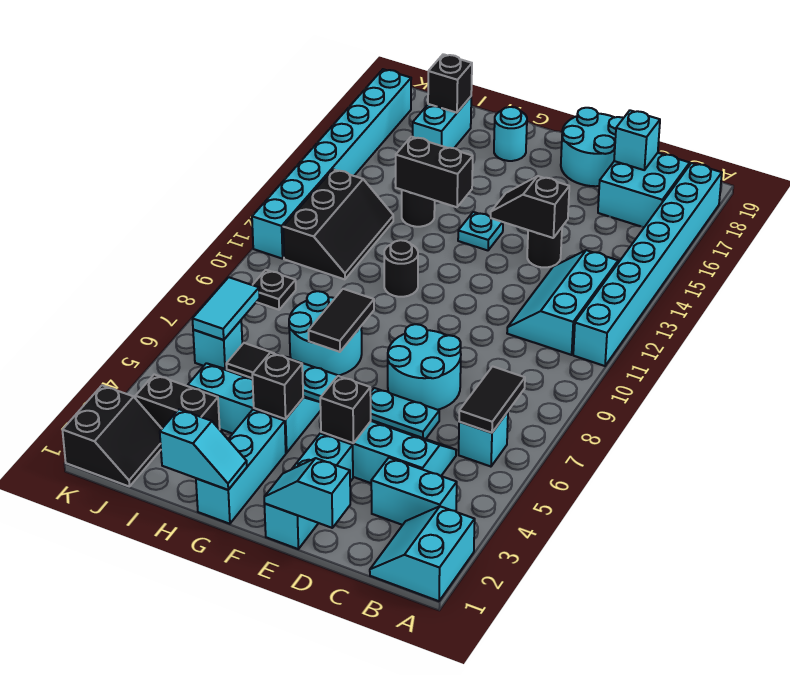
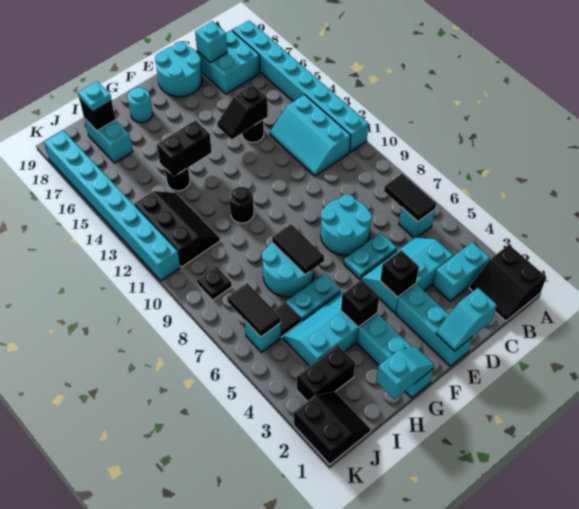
cyan 2x2 slope [370,506,475,601] -> black 2x2 slope [469,245,546,321]
cyan 1x1 plate [458,212,503,250] -> cyan 1x1 plate moved to [78,81,112,112]
cyan 1x2 tile [192,277,259,340] -> black 1x2 tile [227,283,281,337]

